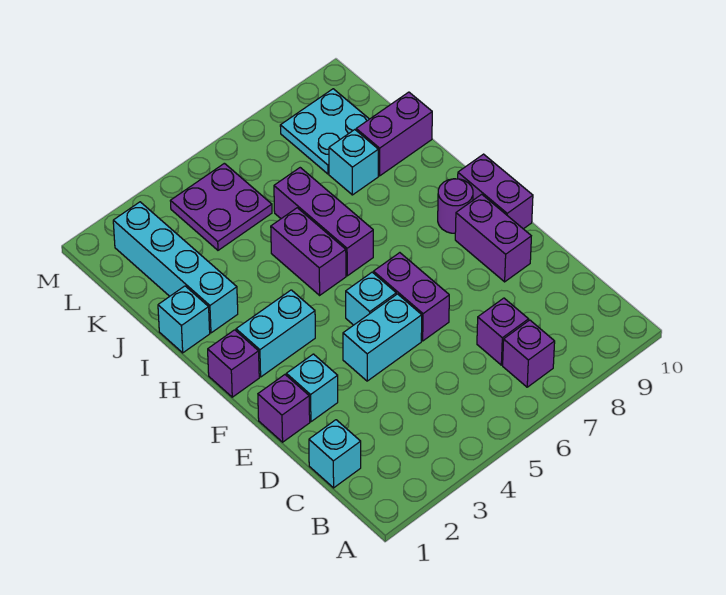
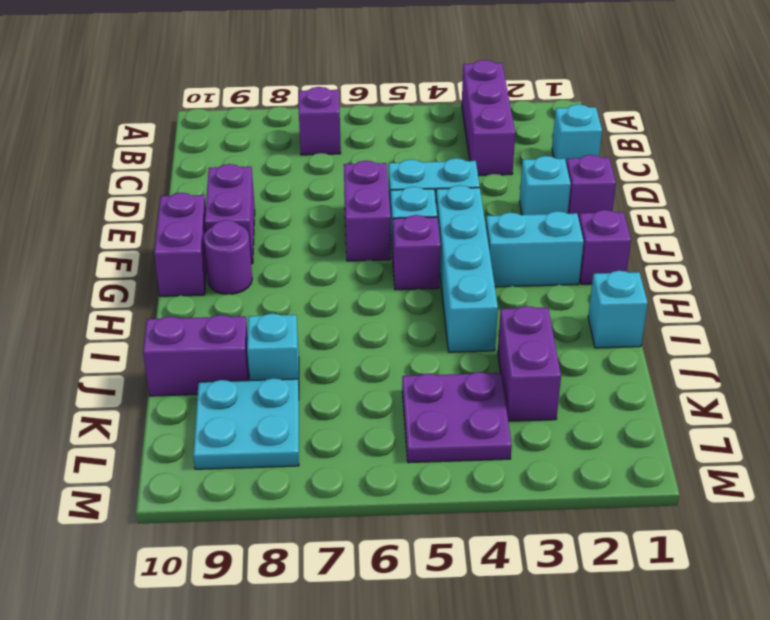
purple 1x1 brick [477,298,529,365] -> purple 1x1 brick moved to [393,215,441,290]
purple 1x2 brick [271,208,346,295] -> purple 1x2 brick moved to [498,306,561,421]
purple 1x3 brick [274,168,373,276] -> purple 1x3 brick moved to [462,60,515,176]
cyan 1x4 brick [113,202,238,333] -> cyan 1x4 brick moved to [436,185,498,352]

